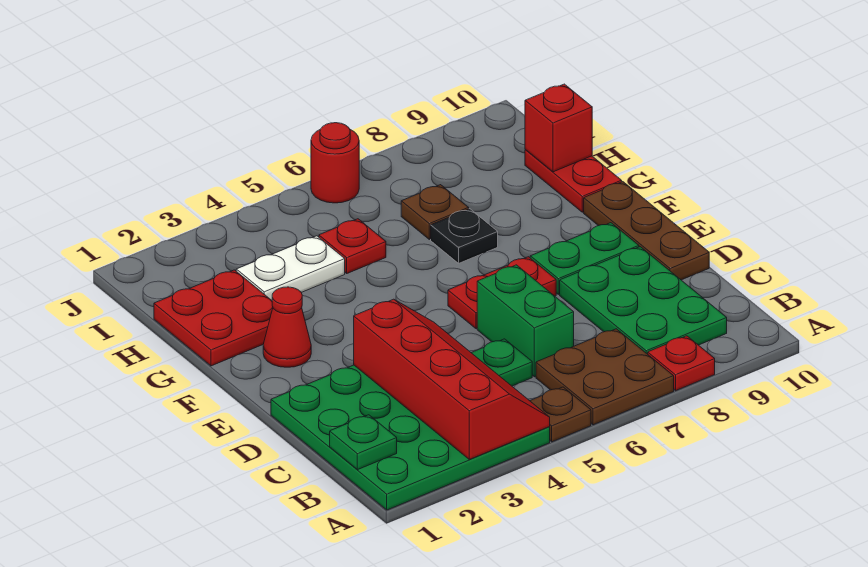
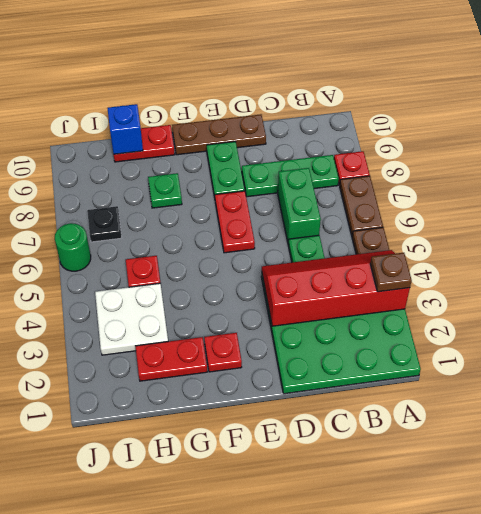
brown 2x2 plate [536,329,674,425] -> brown 1x2 plate [340,176,383,236]
green 1x1 plate [330,415,397,470] -> green 1x1 plate moved to [148,173,182,208]
green 2x3 plate [560,247,727,354] -> green 1x3 plate [242,155,339,197]
green 1x2 brick [477,265,574,377] -> green 1x2 brick turned to [278,168,321,244]
red 1x1 cone [263,287,311,367] -> red 1x1 plate [204,333,242,372]
red 2x2 plate [154,270,273,366] -> red 1x2 plate [135,337,207,381]
black 1x1 plate [431,209,498,263] -> black 1x1 plate moved to [87,206,122,242]
white 1x2 plate [236,236,345,300] -> white 2x2 plate [95,283,168,355]
brown 1x1 plate [401,185,469,239] -> brown 1x1 plate moved to [370,253,412,292]
red 1x1 brick [525,84,592,172] -> blue 1x1 brick [108,104,143,154]
red 1x1 round brick [311,123,359,203] -> green 1x1 round brick [55,223,91,271]

